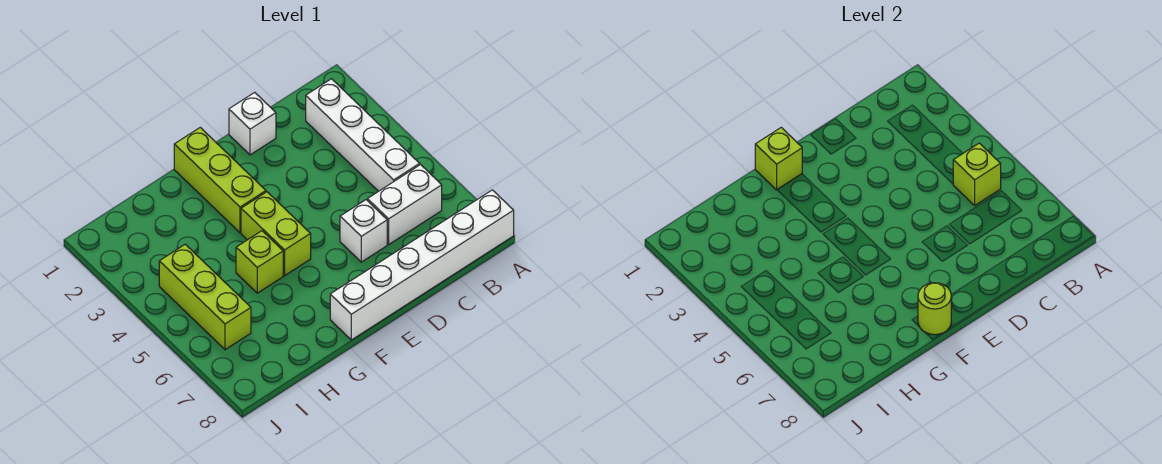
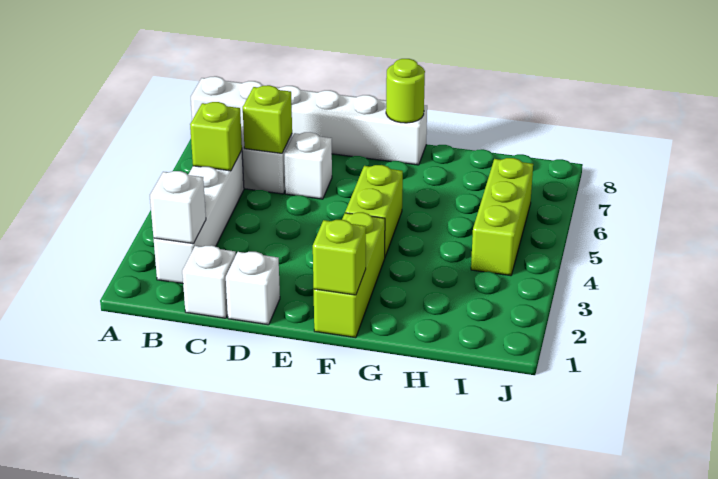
none -> white 1x1 brick [150,171,206,244]
none -> white 1x1 brick [182,245,236,318]
lime 1x1 brick [236,231,283,293] -> lime 1x1 brick moved to [243,85,292,153]

